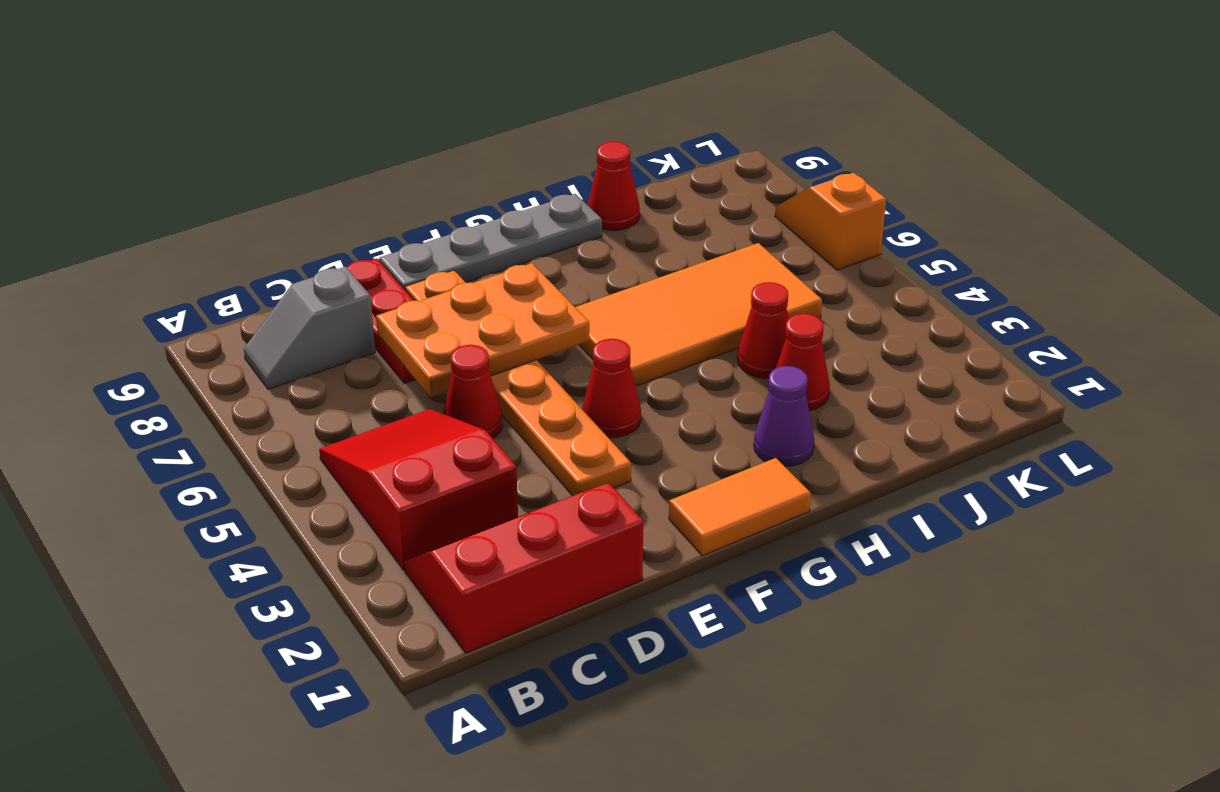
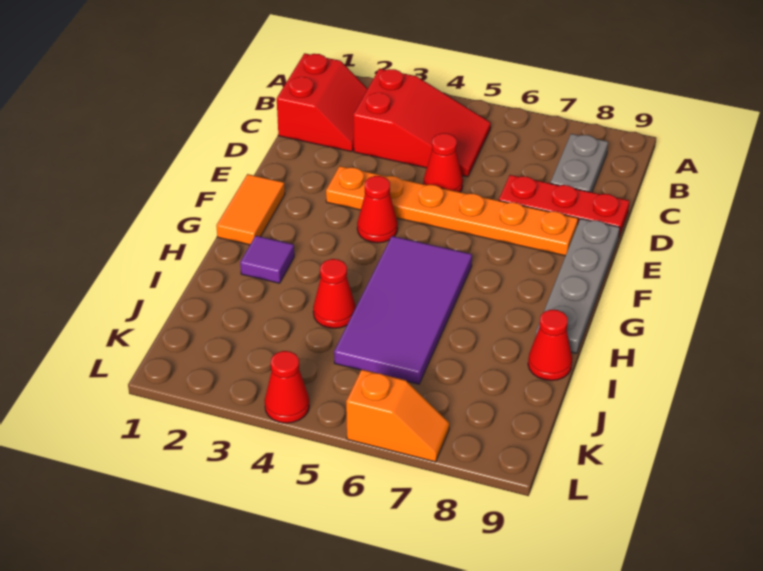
red 2x3 slope [404,483,643,653] -> red 2x2 slope [277,53,367,152]
grey 1x2 slope [244,267,375,389] -> grey 1x2 plate [550,134,608,192]
orange 2x3 plate [376,263,590,397] -> none
orange 2x4 tile [575,243,822,386] -> purple 2x4 tile [334,236,472,384]
purple 1x1 cone [754,366,814,466] -> purple 1x1 tile [240,236,294,283]
red 1x1 cone [776,314,830,411] -> red 1x1 cone moved to [265,351,309,423]

